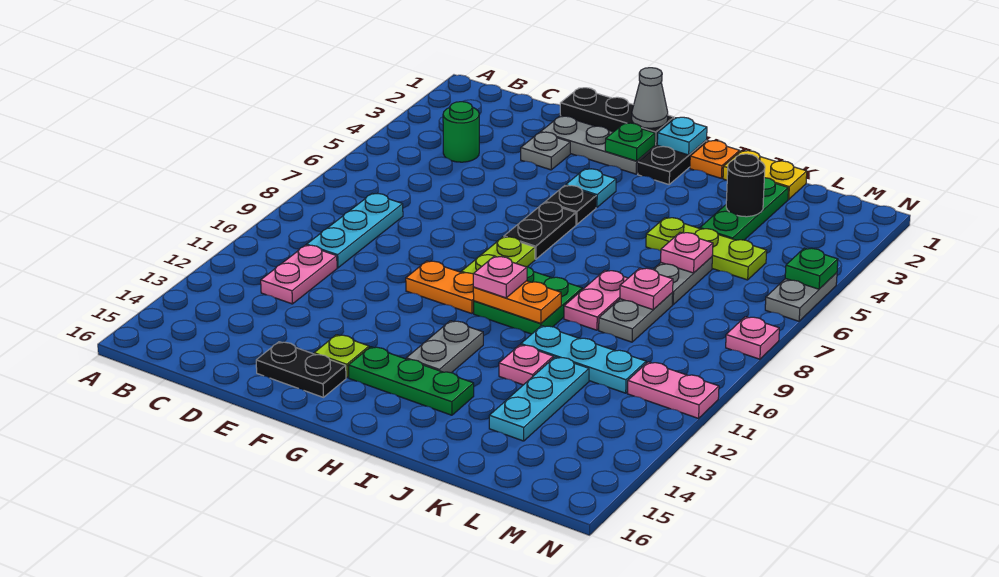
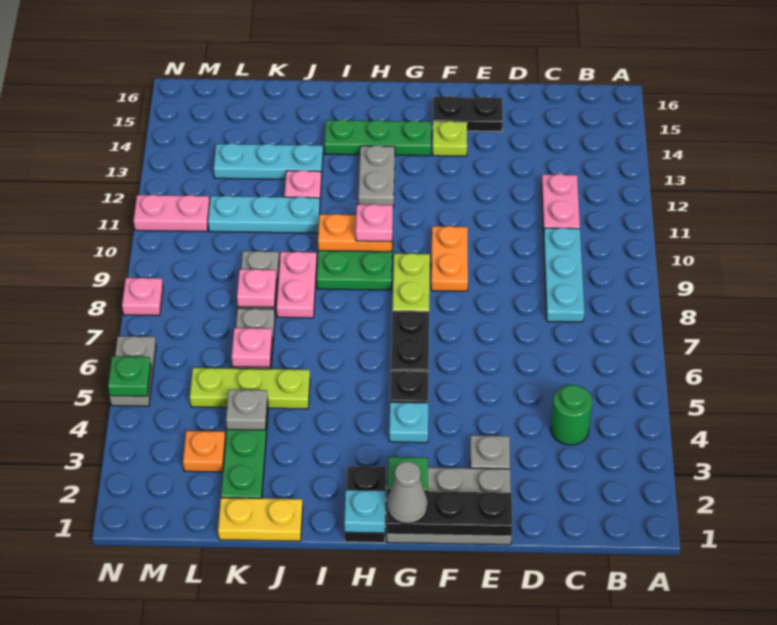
orange 1x2 plate [406,261,474,314] -> orange 1x2 plate turned to [431,226,468,291]
orange 1x1 plate [690,141,740,178] -> orange 1x1 plate moved to [183,431,226,472]
black 1x1 round brick [726,154,765,217] -> none
none -> grey 1x1 plate [226,390,268,430]
cyan 1x3 plate [489,357,589,441] -> cyan 1x3 plate turned to [214,143,323,180]

